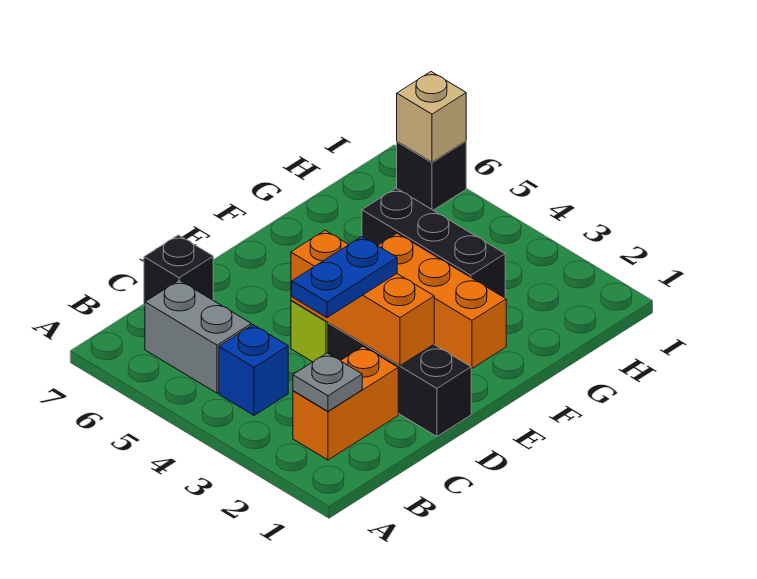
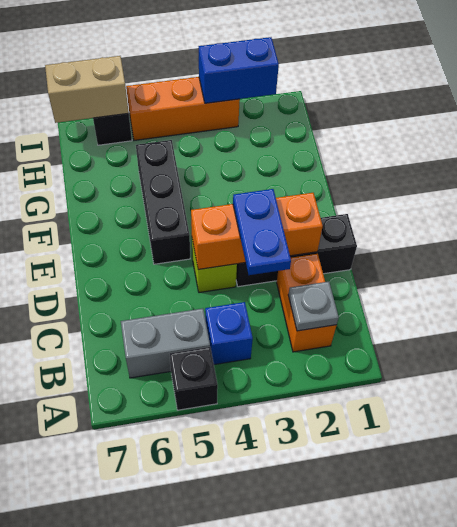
black 1x1 brick [144,235,213,305] -> black 1x1 brick moved to [170,347,218,410]
orange 1x3 brick [378,233,506,368] -> orange 1x3 brick moved to [126,77,240,140]
black 1x3 brick [362,188,505,298] -> black 1x3 brick turned to [136,140,190,264]
none -> blue 1x2 brick [199,37,279,103]
tan 1x1 brick [397,72,466,162] -> tan 1x2 brick [45,56,129,123]

